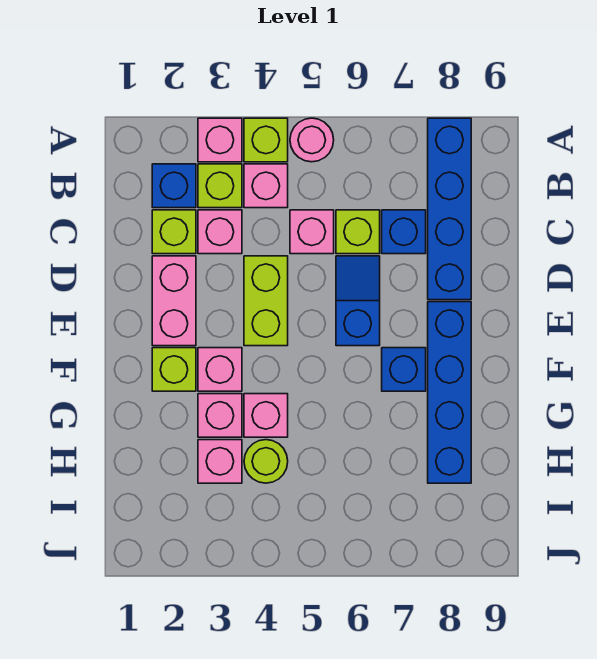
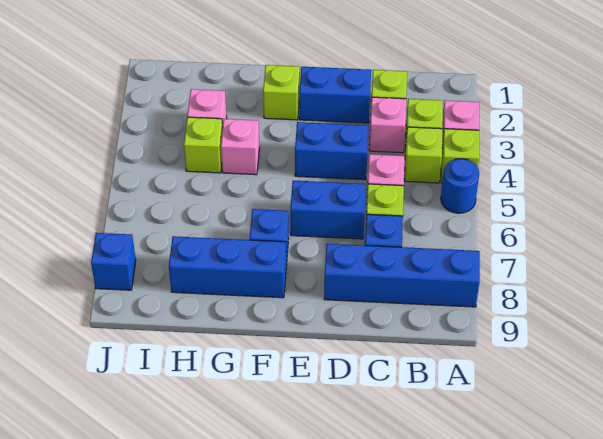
pink 1x1 round brick [290,118,334,162] -> blue 1x1 round brick [441,159,479,213]
blue 1x1 brick [152,164,196,208] -> blue 1x1 brick moved to [91,233,136,290]
pink 1x1 brick [244,164,288,208] -> lime 1x1 brick [404,127,442,183]
pink 1x2 brick [152,256,196,346] -> blue 1x2 brick [299,67,371,123]
lime 1x2 brick [244,256,288,346] -> blue 1x2 brick [295,122,369,180]
blue 1x2 slope [336,256,380,346] -> blue 1x2 brick [290,181,366,239]
blue 1x4 brick [428,302,471,483] -> blue 1x3 brick [169,236,286,298]
pink 1x1 brick [198,348,242,391] -> none
pink 1x1 brick [198,394,242,437] -> none
lime 1x1 round brick [244,440,288,483] -> lime 1x1 brick [184,117,223,173]

